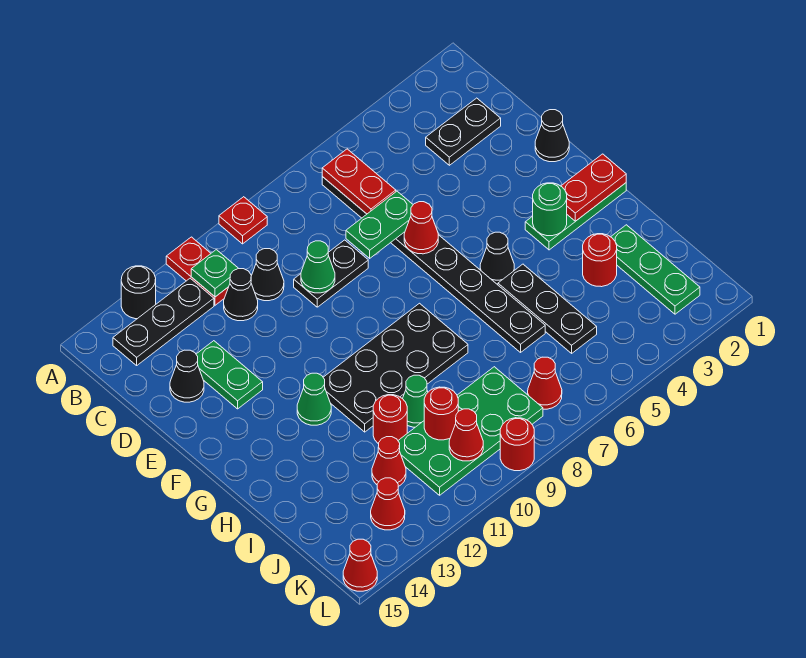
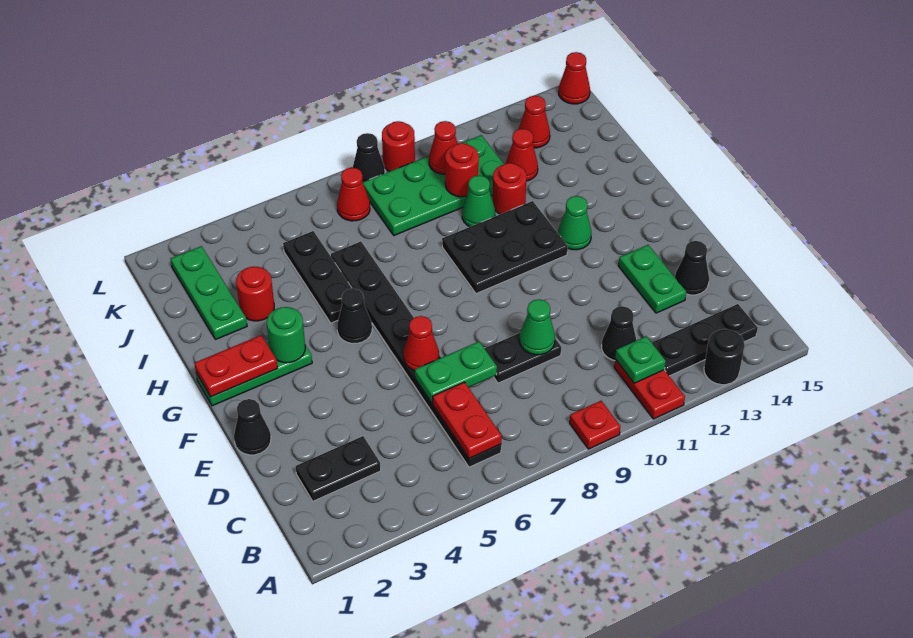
black 1x1 cone [251,249,284,301] -> black 1x1 cone moved to [353,133,385,182]
black 2x4 plate [323,303,468,432] -> black 2x3 plate [442,201,568,294]

